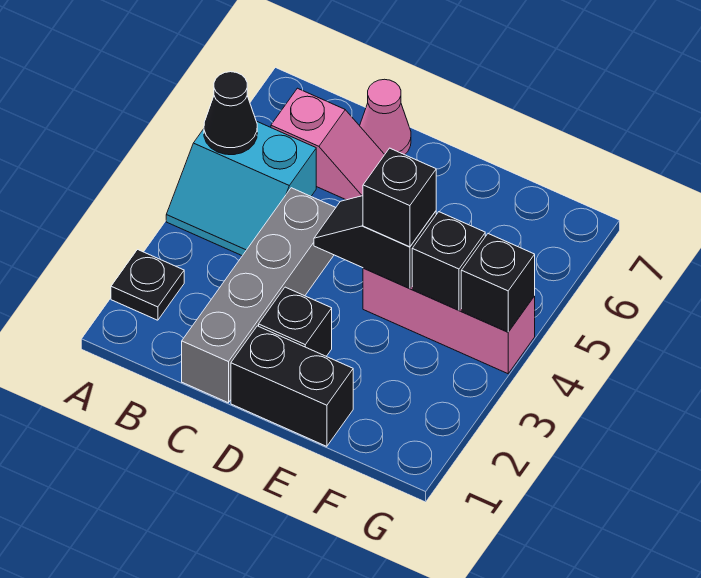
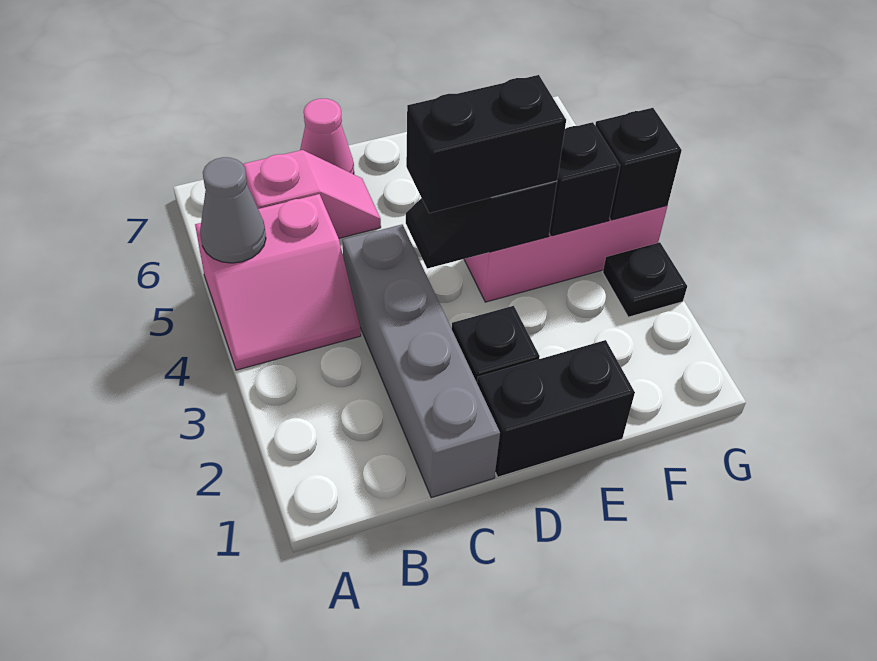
black 1x1 plate [111,250,184,320] -> black 1x1 plate moved to [603,242,687,317]
cyan 2x2 slope [166,122,316,256] -> pink 2x2 slope [195,194,361,370]
black 1x1 cone [204,72,257,155] -> grey 1x1 cone [200,157,266,263]
black 1x1 brick [363,148,436,247] -> black 1x2 brick [406,75,566,213]

